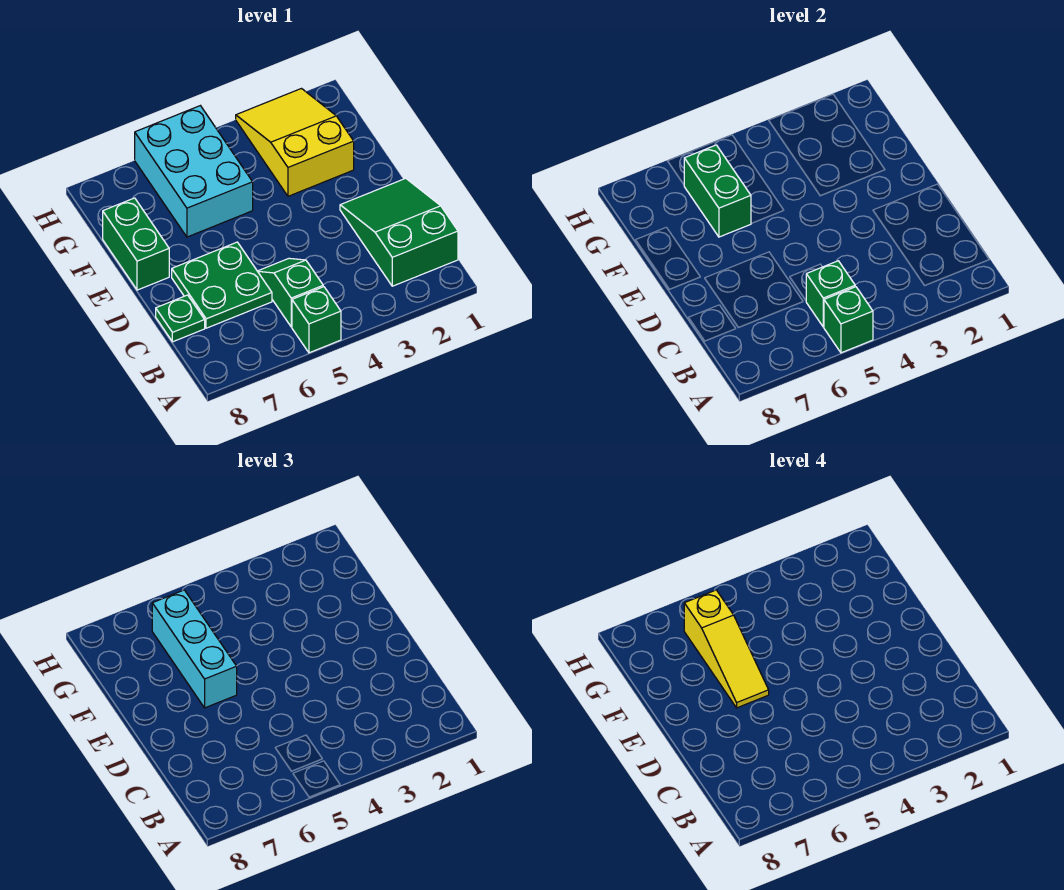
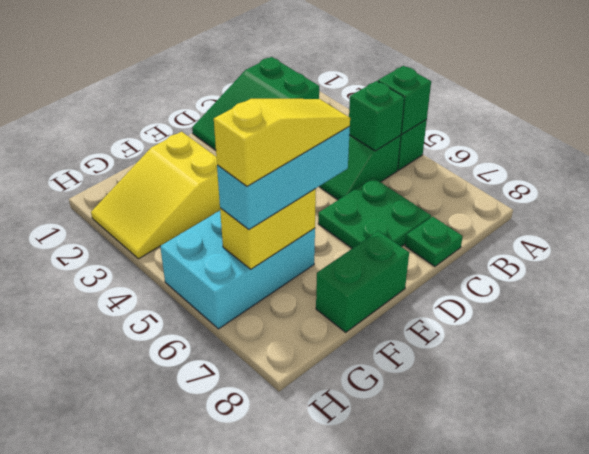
green 1x2 brick [684,145,751,237] -> yellow 1x2 brick [220,189,316,269]

